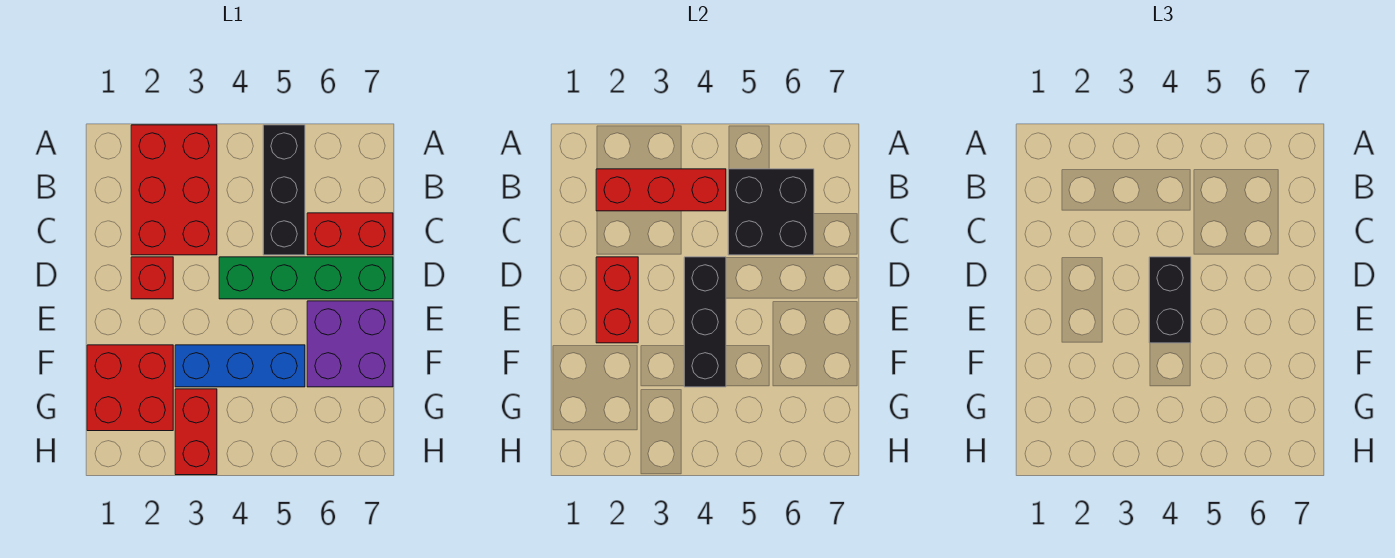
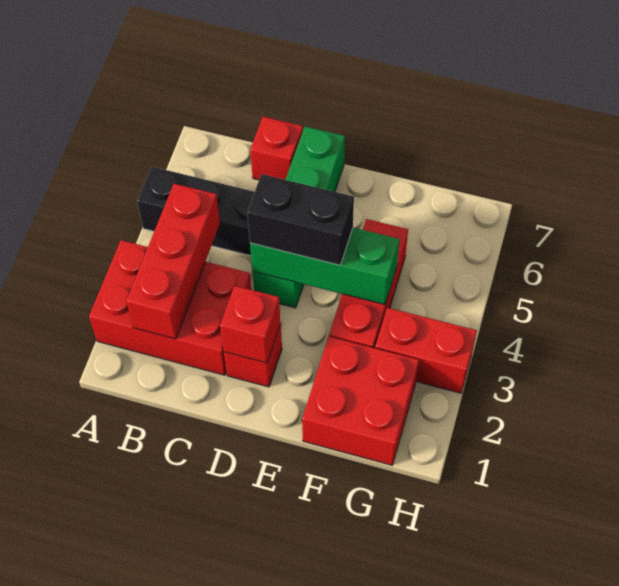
black 2x2 brick [728,169,814,255] -> none
red 1x2 brick [307,213,393,255] -> red 1x1 brick [250,117,303,180]
red 1x2 brick [596,257,638,343] -> red 1x1 brick [220,286,281,363]
black 1x3 brick [684,257,726,387] -> green 1x3 brick [250,228,399,305]
purple 2x2 brick [307,301,393,387] -> none
blue 1x3 brick [175,345,305,387] -> red 1x3 brick [329,219,408,348]

